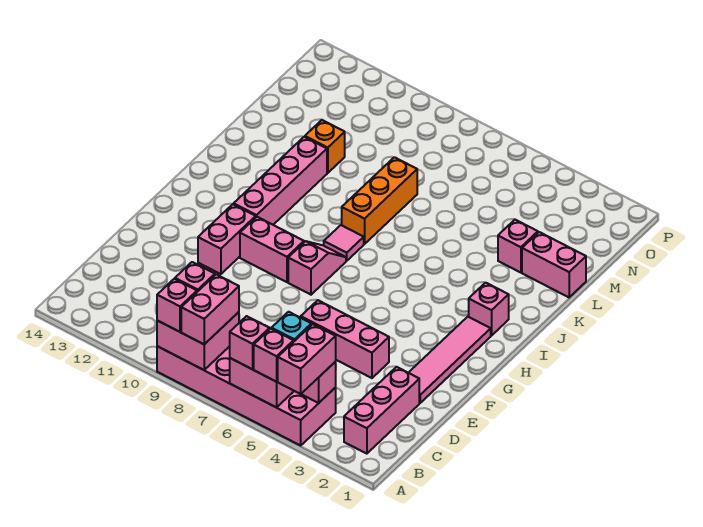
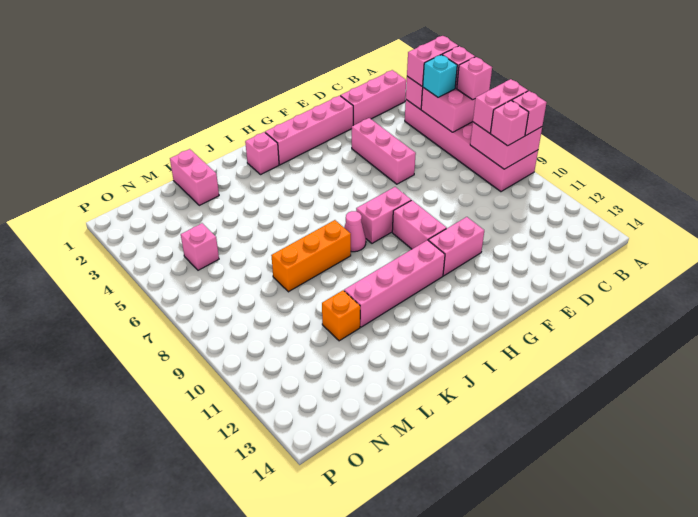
pink 1x4 tile [409,317,491,403] -> pink 1x4 brick [265,96,353,165]
pink 1x2 slope [288,241,346,295] -> pink 1x2 brick [356,187,411,243]
pink 1x1 tile [324,225,364,261] -> pink 1x1 cone [344,211,366,252]
pink 1x1 brick [498,220,538,273] -> pink 1x1 brick moved to [181,223,219,270]

